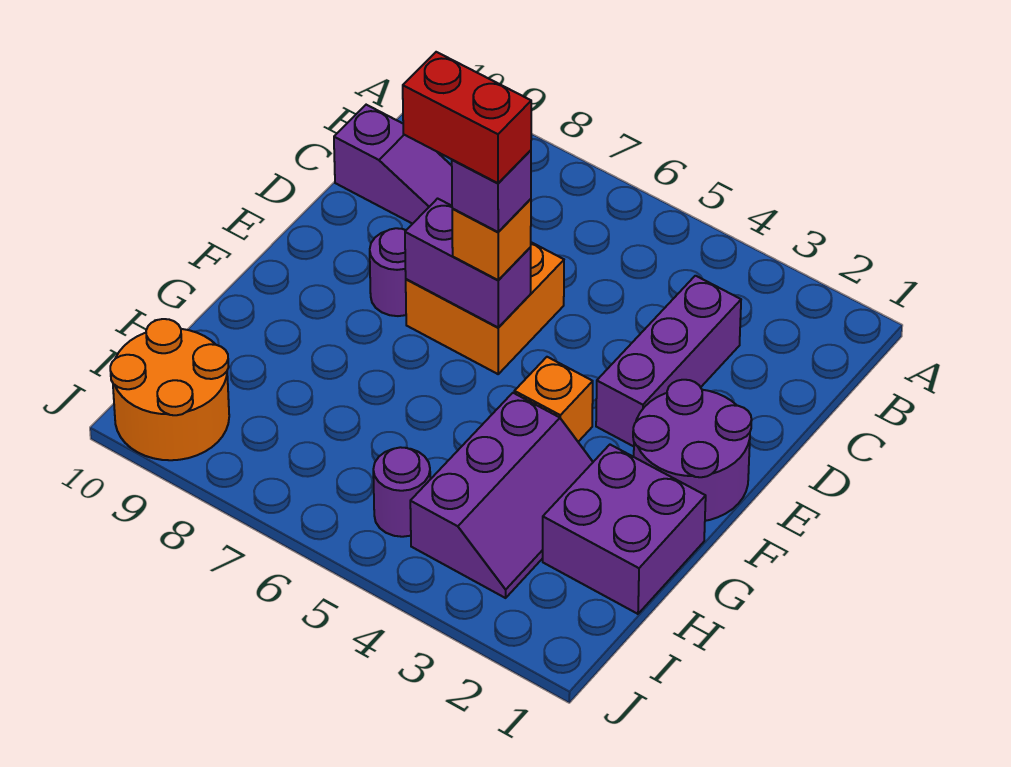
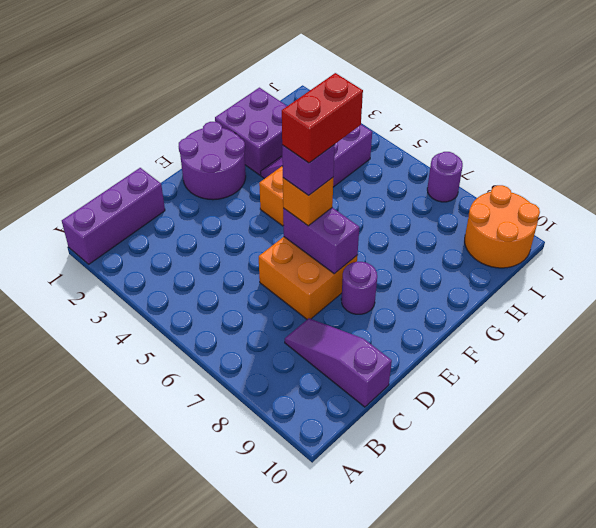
purple 1x3 brick [596,276,741,446] -> purple 1x3 brick moved to [62,168,165,264]
red 1x2 brick [403,52,531,183] -> red 1x2 brick turned to [282,73,363,163]
purple 1x1 round brick [373,447,430,537] -> purple 1x1 round brick moved to [427,152,463,202]

